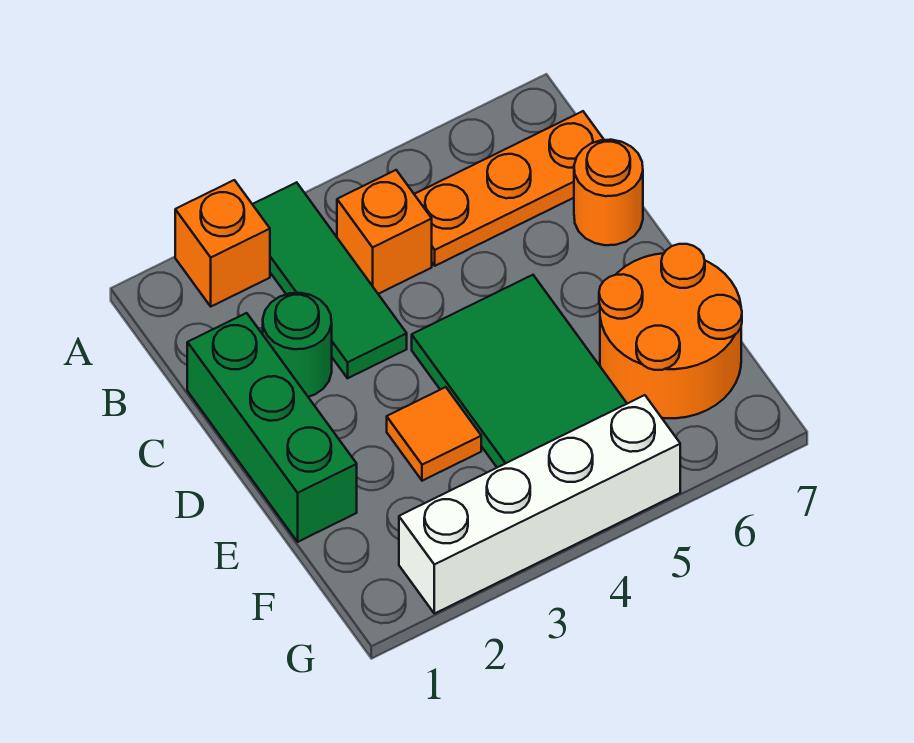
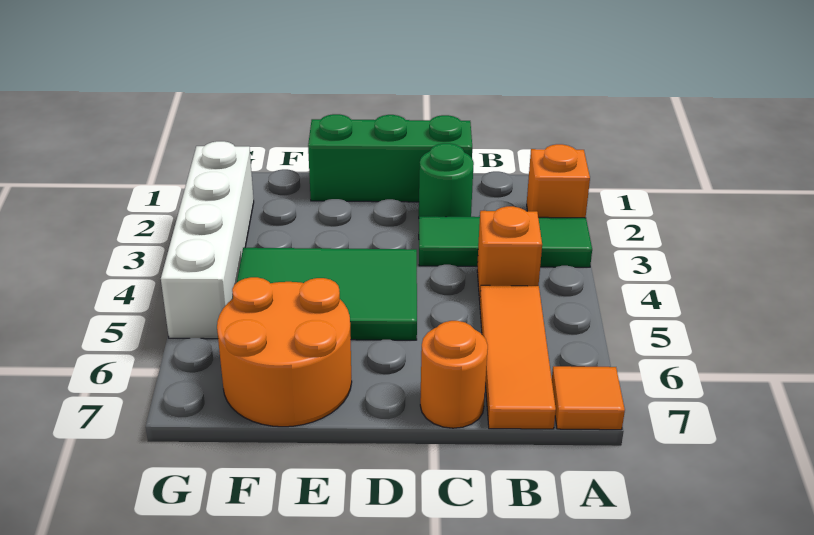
orange 1x3 plate [414,111,604,266] -> orange 1x3 tile [480,285,556,429]
orange 1x1 tile [387,387,481,481] -> orange 1x1 tile moved to [552,366,625,430]

